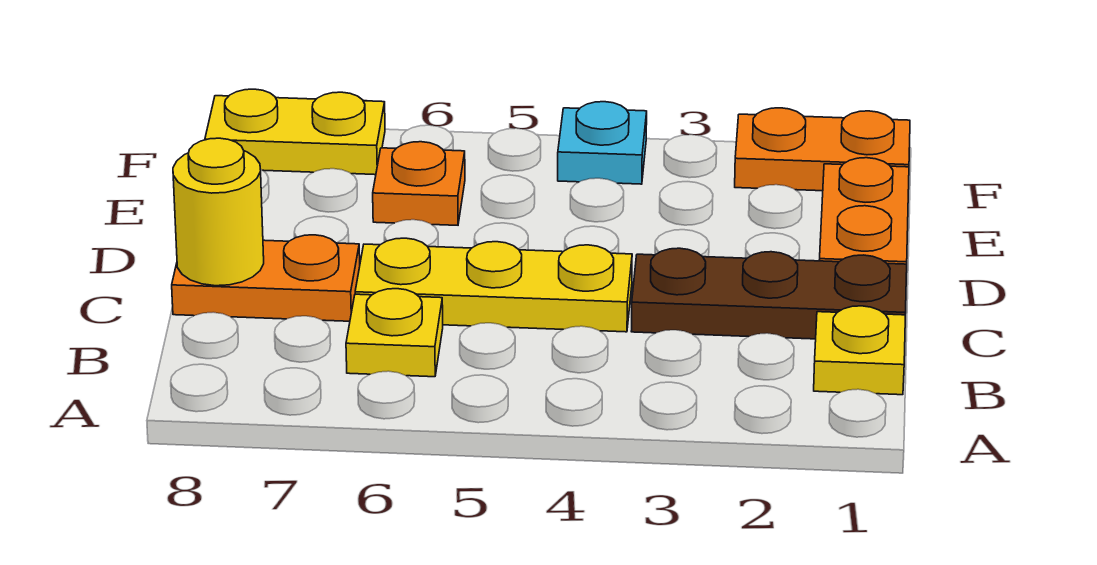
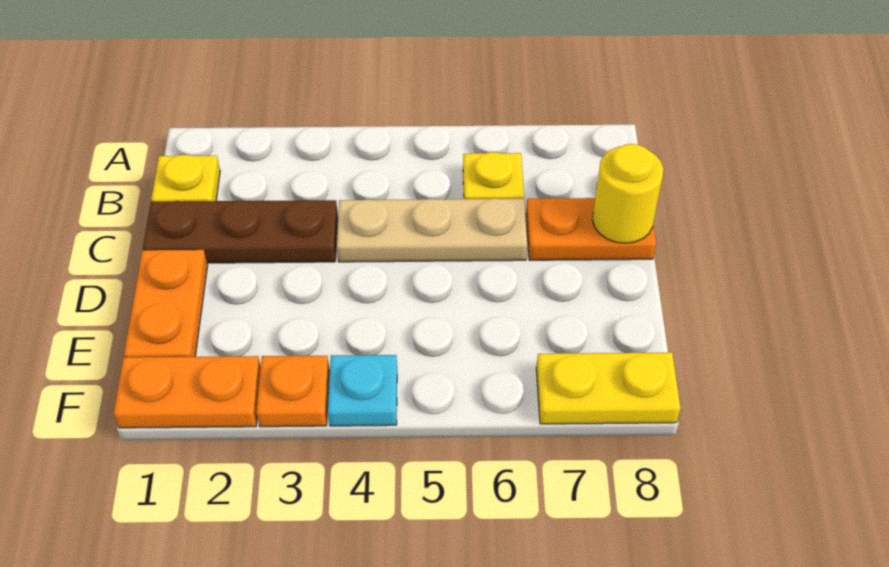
yellow 1x3 plate [355,238,632,332] -> tan 1x3 plate [337,198,527,262]
orange 1x1 plate [373,142,465,225] -> orange 1x1 plate moved to [256,356,329,427]

